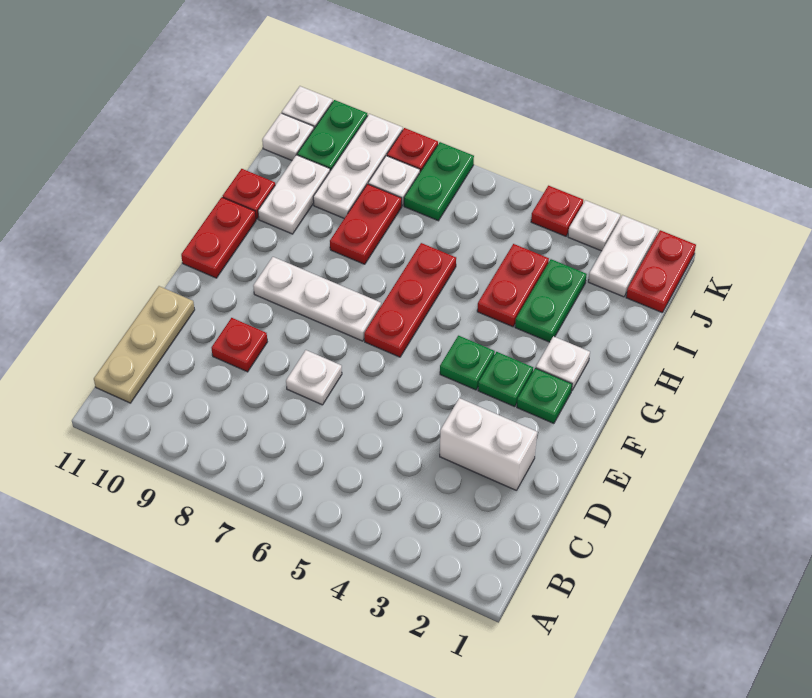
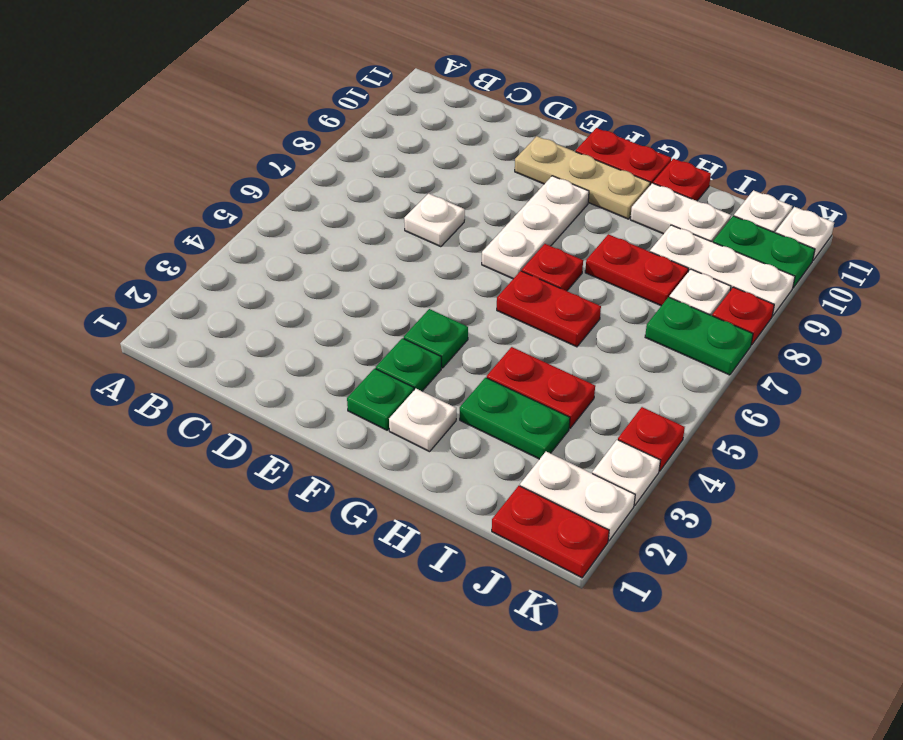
tan 1x3 plate [94,286,195,403] -> tan 1x3 plate moved to [515,136,650,219]
white 1x2 brick [440,398,537,491] -> none
red 1x1 plate [212,318,267,372] -> red 1x1 plate moved to [522,244,583,291]
red 1x3 plate [364,243,456,357] -> red 1x2 plate [497,271,601,347]

